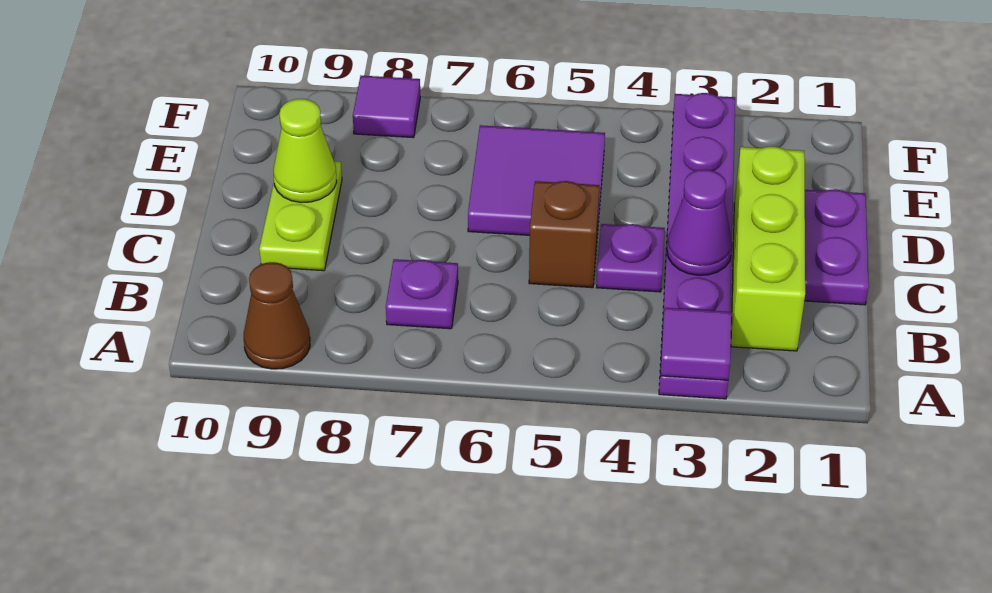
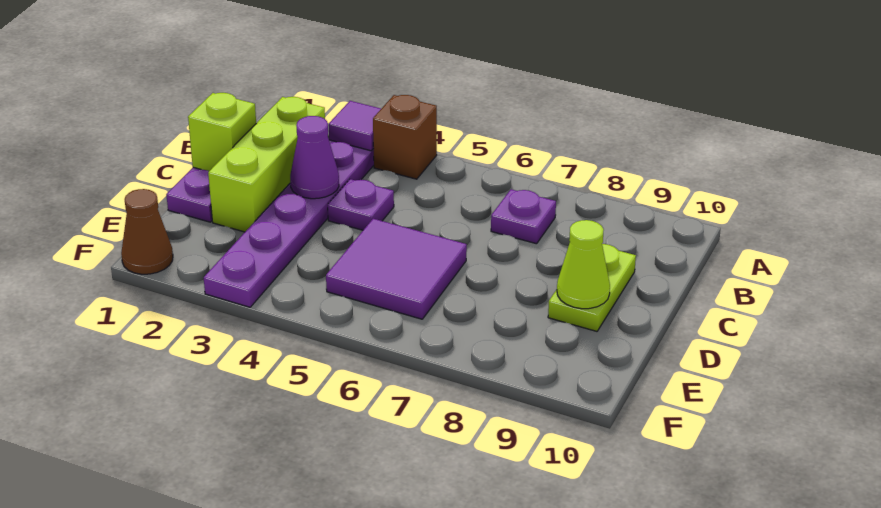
brown 1x1 cone [244,262,310,369] -> brown 1x1 cone moved to [121,189,173,274]
none -> lime 1x1 brick [188,93,256,171]
brown 1x1 brick [529,181,599,288] -> brown 1x1 brick moved to [373,95,437,179]
purple 1x1 tile [353,76,420,138] -> none

